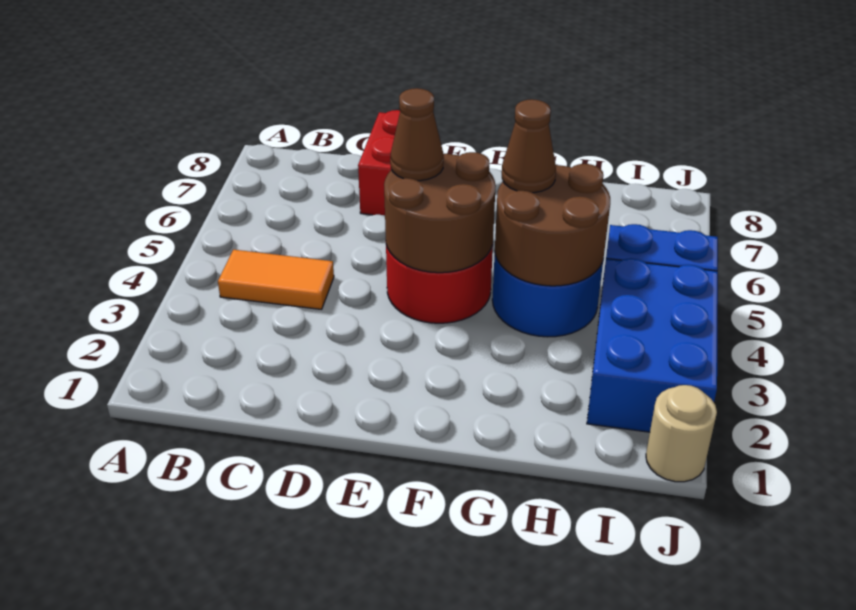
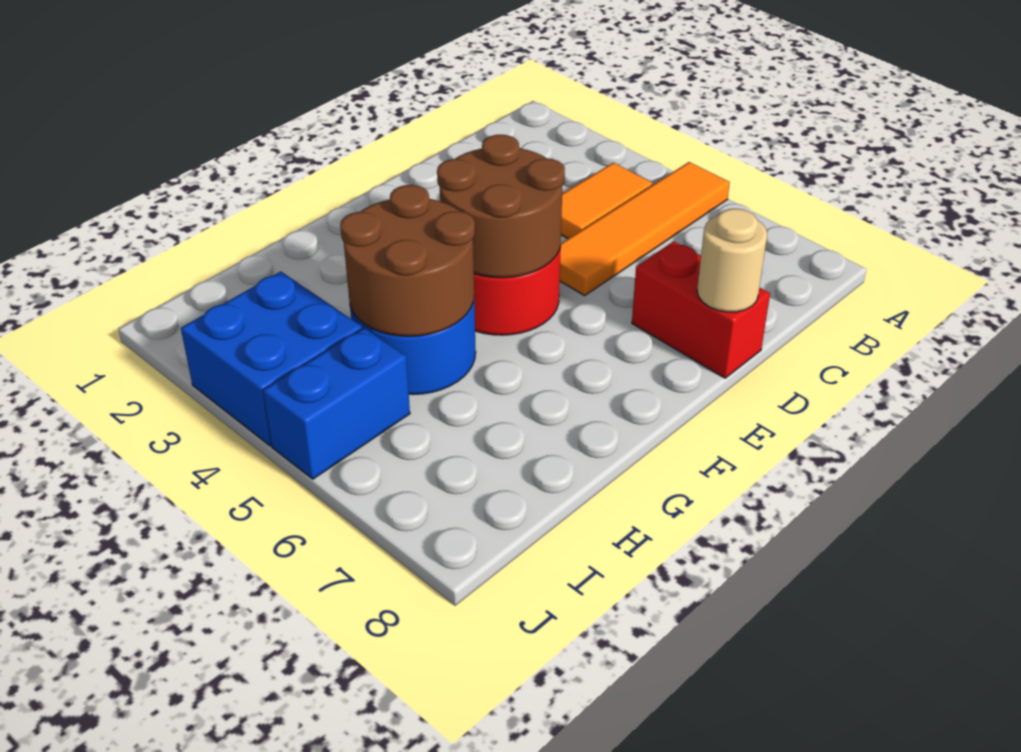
none -> orange 1x4 tile [560,162,730,296]
brown 1x1 cone [390,88,444,181] -> none
brown 1x1 cone [502,99,556,193] -> none
blue 2x3 brick [587,258,718,432] -> blue 2x2 brick [181,272,362,446]
tan 1x1 round brick [646,385,717,482] -> tan 1x1 round brick moved to [697,209,767,312]

